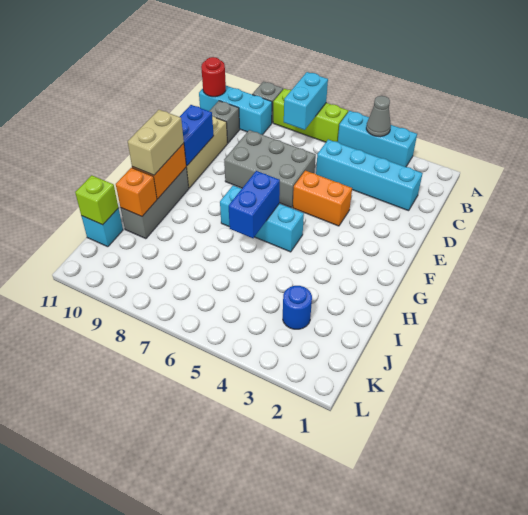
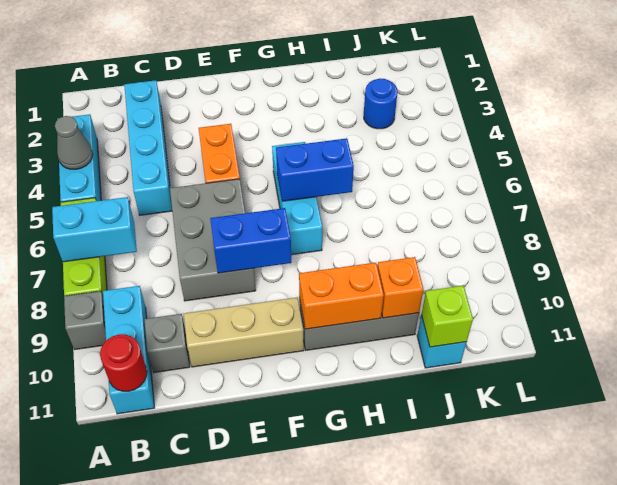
blue 1x2 brick [180,105,214,166] -> blue 1x2 brick moved to [210,208,291,273]
tan 1x2 brick [128,110,184,175] -> none

